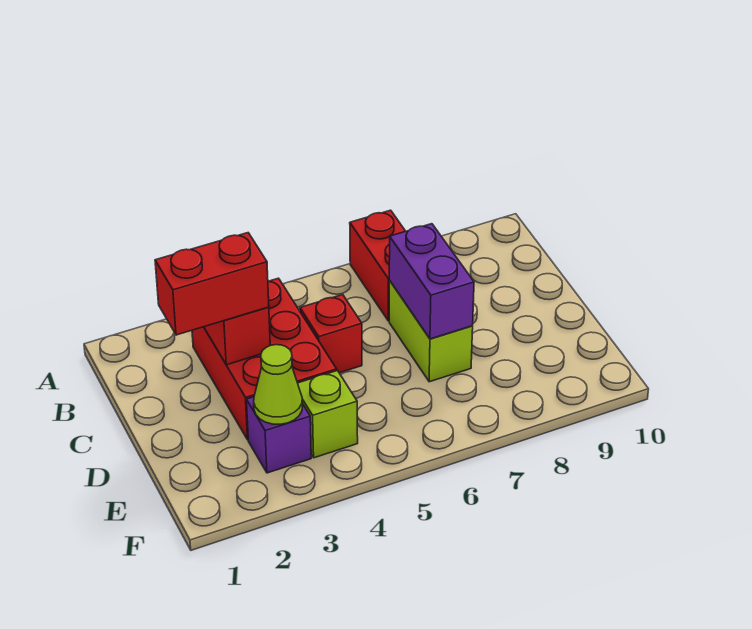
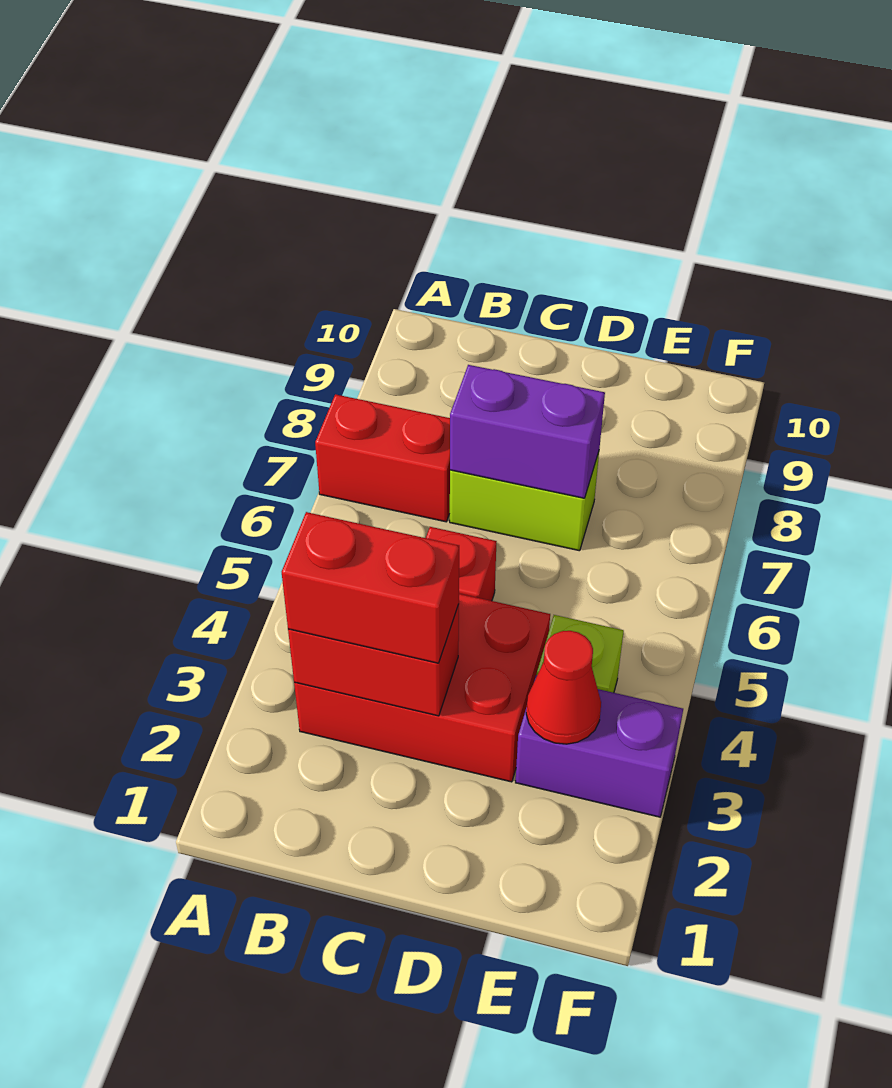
red 1x2 brick [155,233,269,335] -> red 1x2 brick turned to [282,512,459,663]
purple 1x1 brick [246,397,311,473] -> purple 1x2 brick [516,675,683,817]
lime 1x1 cone [254,345,303,424] -> red 1x1 cone [526,631,601,744]

